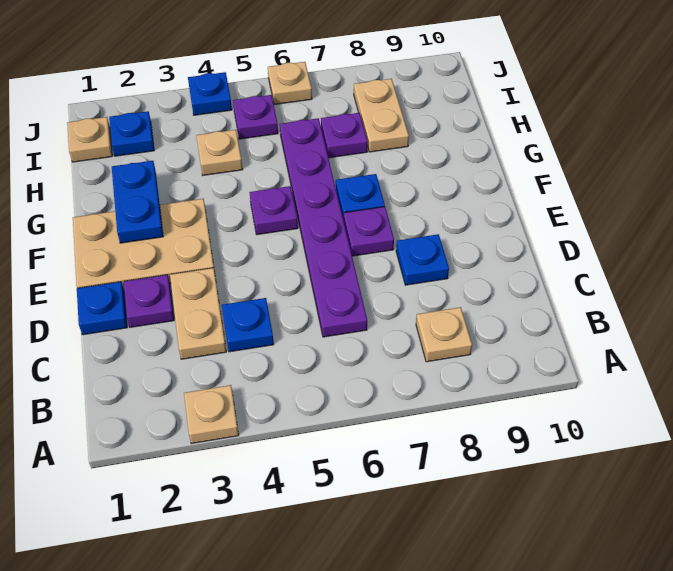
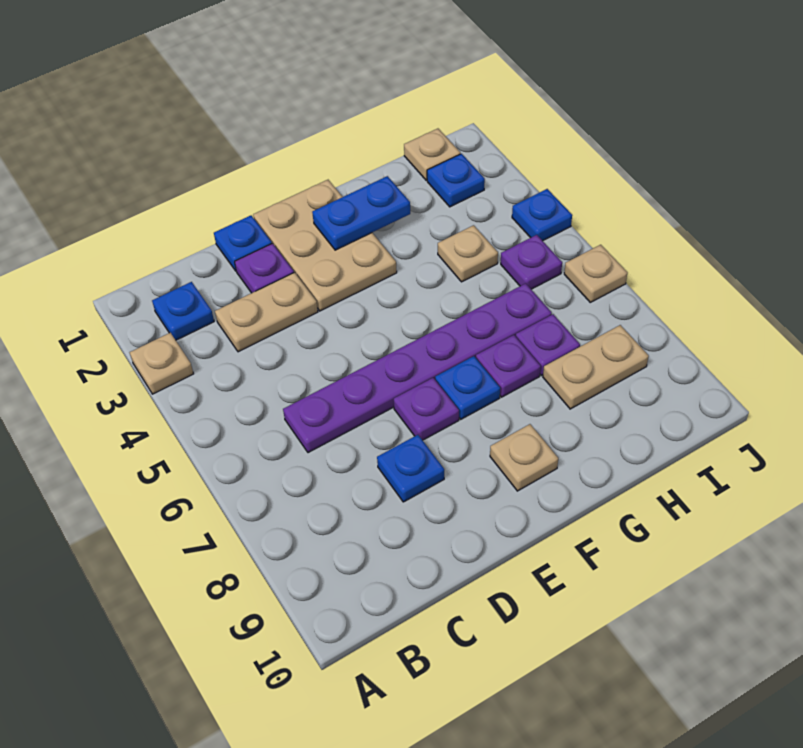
tan 1x1 plate [416,307,472,362] -> tan 1x1 plate moved to [490,424,558,491]
blue 1x1 plate [222,298,274,352] -> blue 1x1 plate moved to [152,282,214,340]
purple 1x1 plate [249,186,298,235] -> purple 1x1 plate moved to [476,335,541,397]

